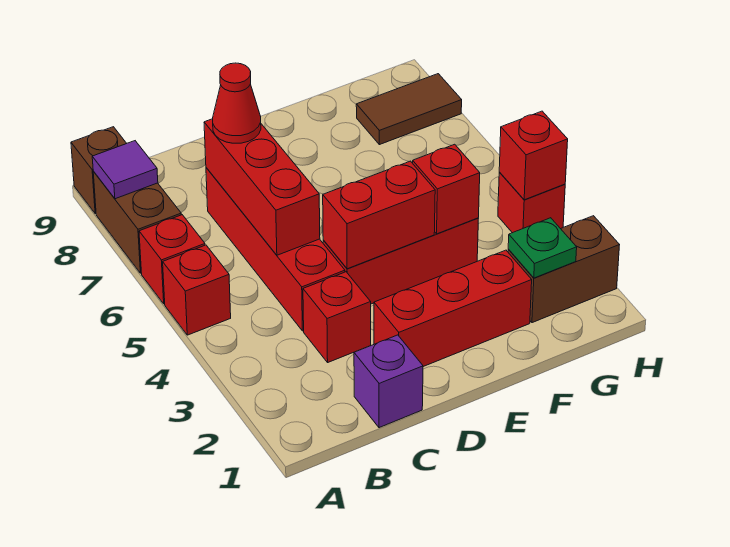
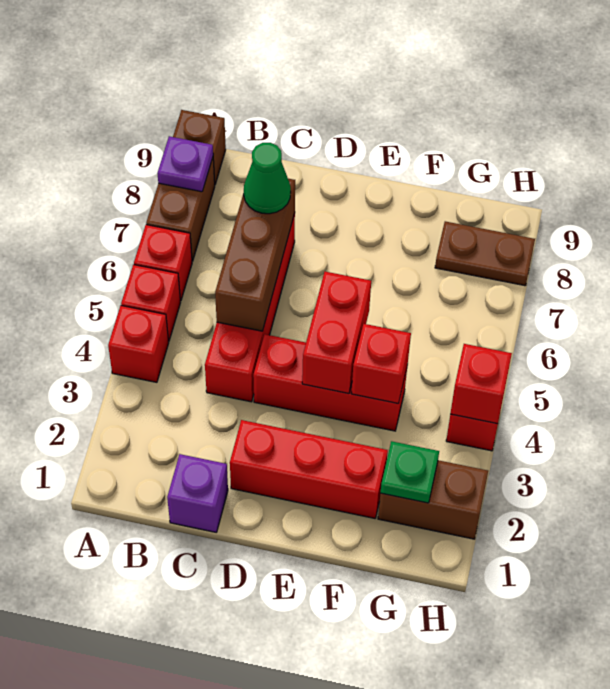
purple 1x1 tile [92,141,158,199] -> purple 1x1 plate [157,136,213,192]
red 1x1 brick [303,272,371,362] -> red 1x1 brick moved to [108,306,169,382]
red 1x3 brick [204,119,320,255] -> brown 1x3 brick [215,179,295,331]
red 1x1 cone [213,63,261,143] -> green 1x1 cone [244,143,291,214]
red 1x2 brick [323,161,435,269] -> red 1x2 brick turned to [302,272,371,394]
brown 1x2 tile [356,74,462,145] -> brown 1x2 plate [435,221,535,286]

